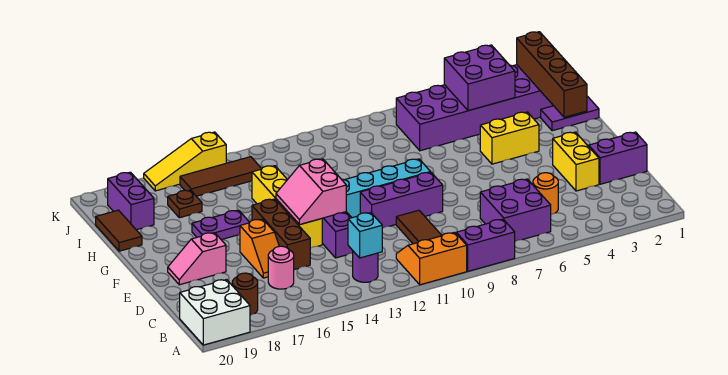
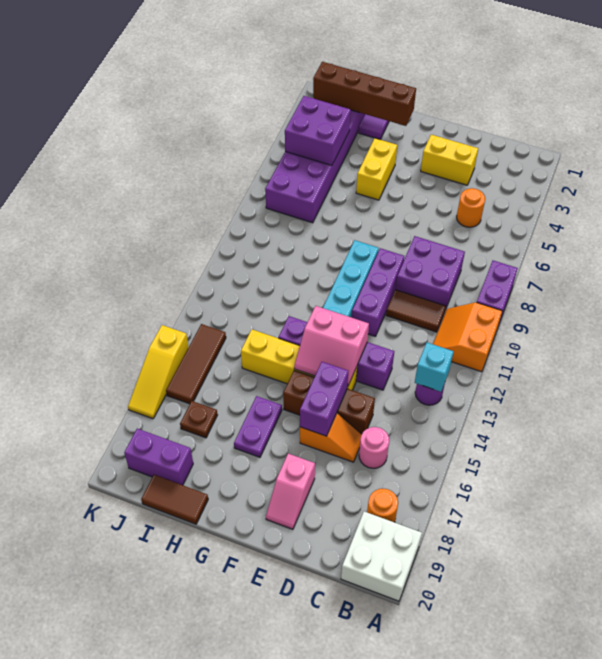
purple 2x2 brick [480,179,551,241] -> purple 2x2 brick moved to [396,236,465,308]
brown 1x1 round brick [232,273,258,315] -> orange 1x1 round brick [367,489,398,522]
purple 1x2 brick [588,132,647,184] -> purple 1x2 brick moved to [300,362,348,436]

